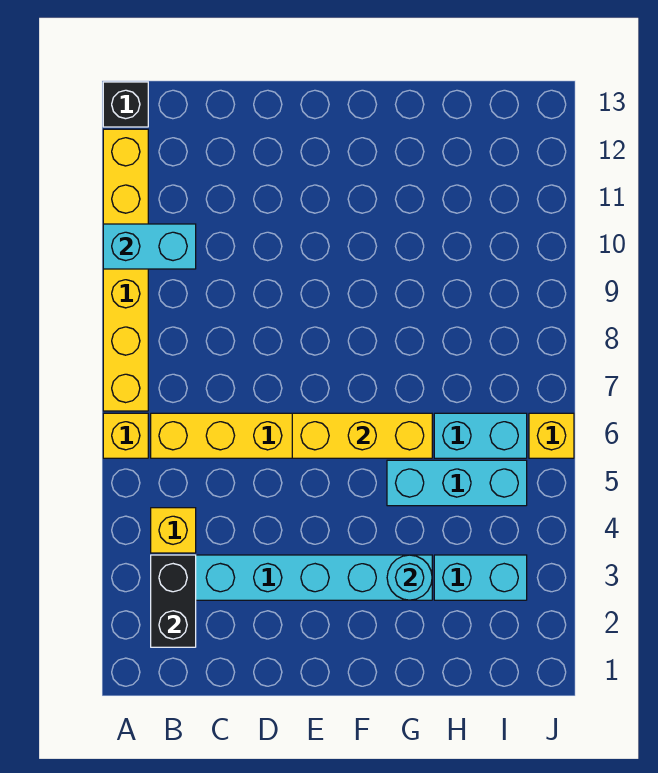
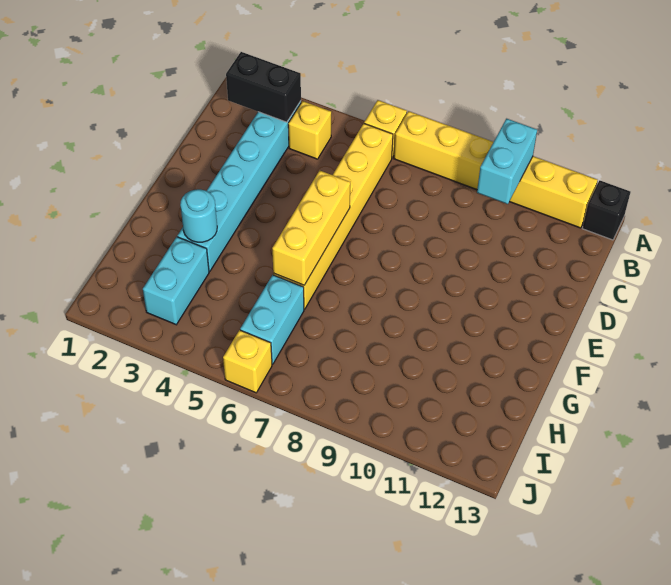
cyan 1x3 brick [387,460,527,506] -> none

